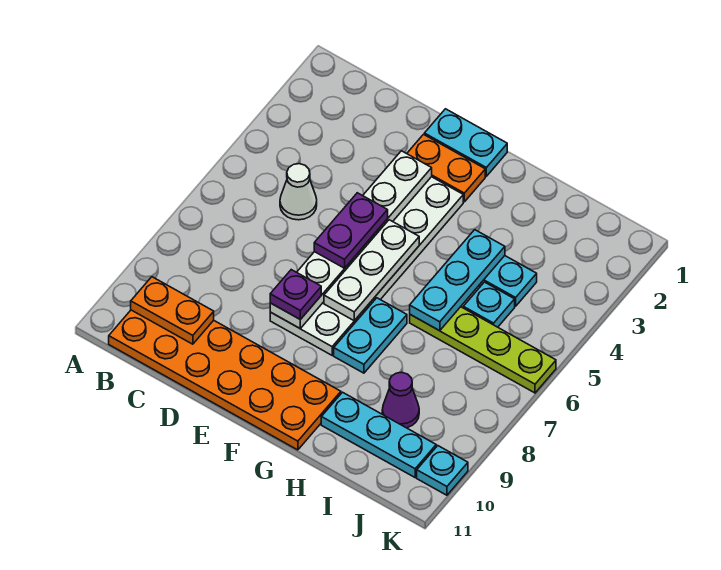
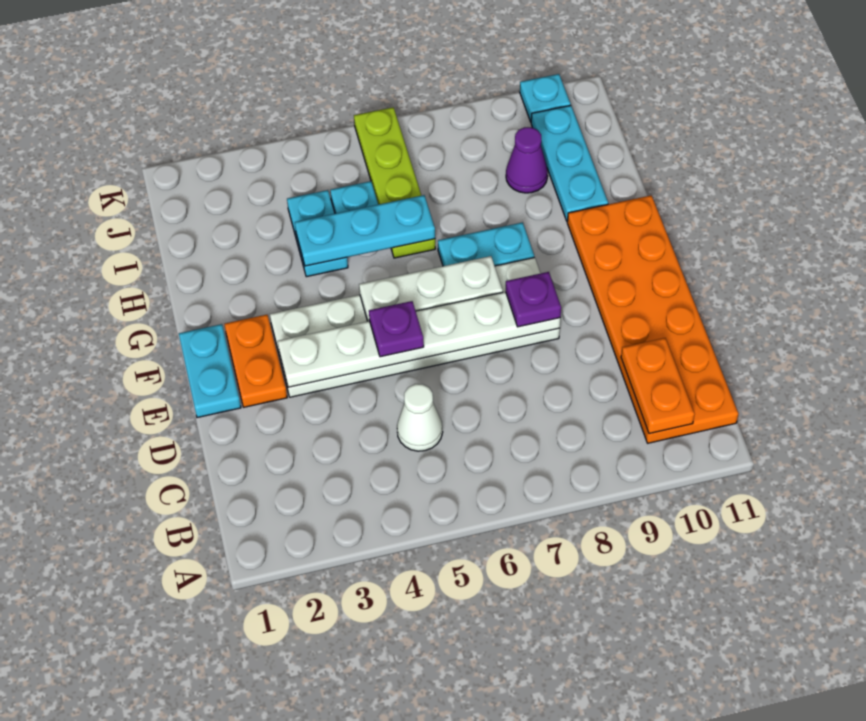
purple 1x2 plate [314,193,388,268] -> purple 1x1 plate [369,301,424,357]

